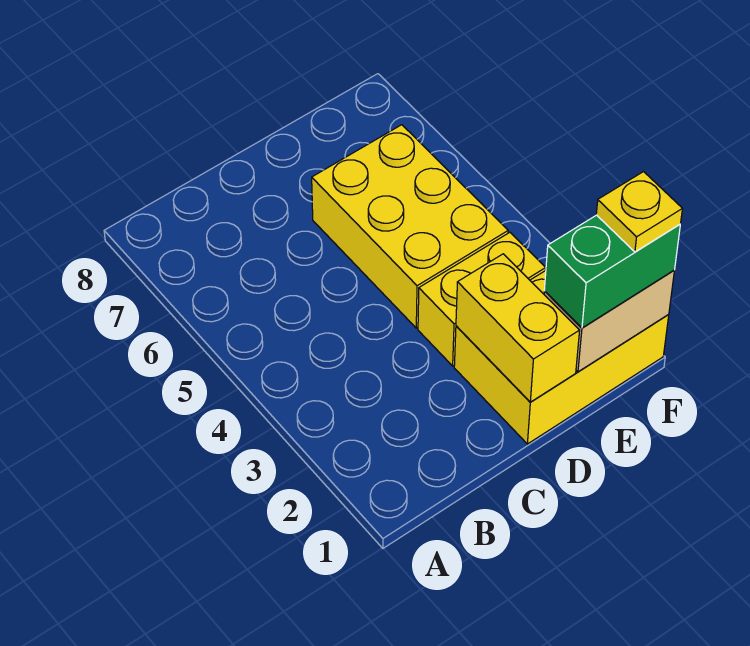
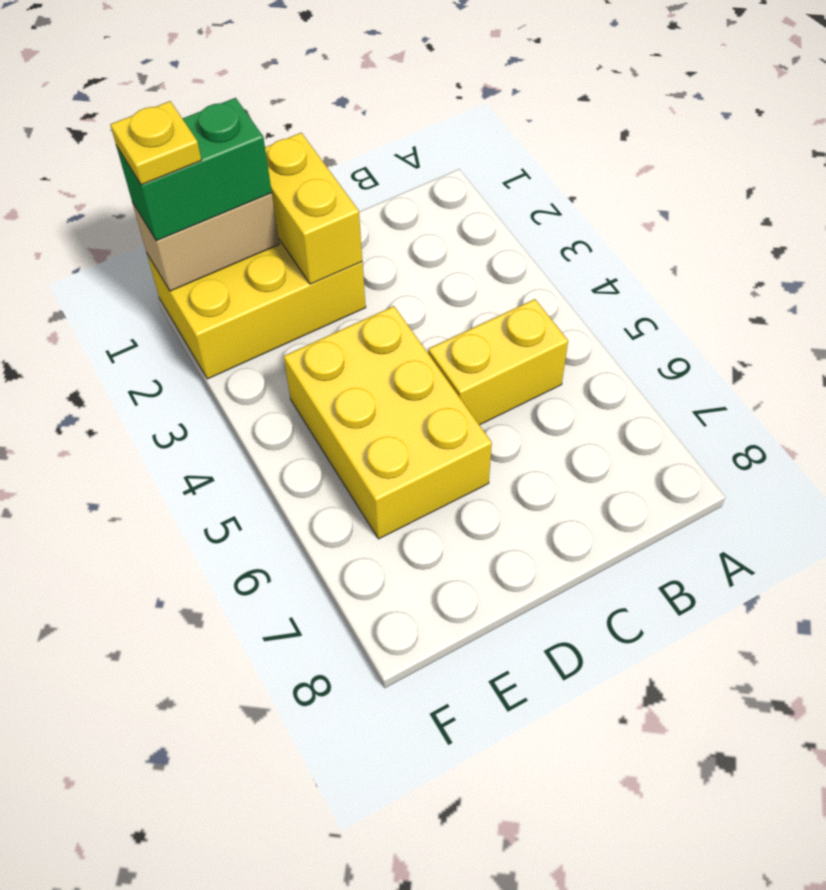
yellow 1x2 brick [418,232,546,366] -> yellow 1x2 brick moved to [428,299,568,425]

